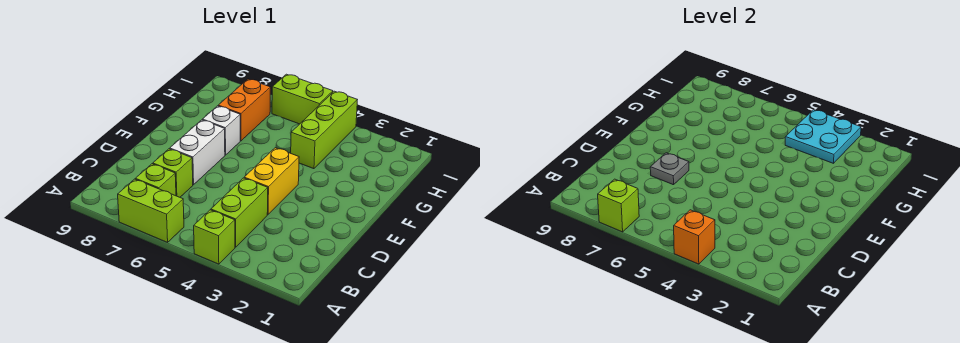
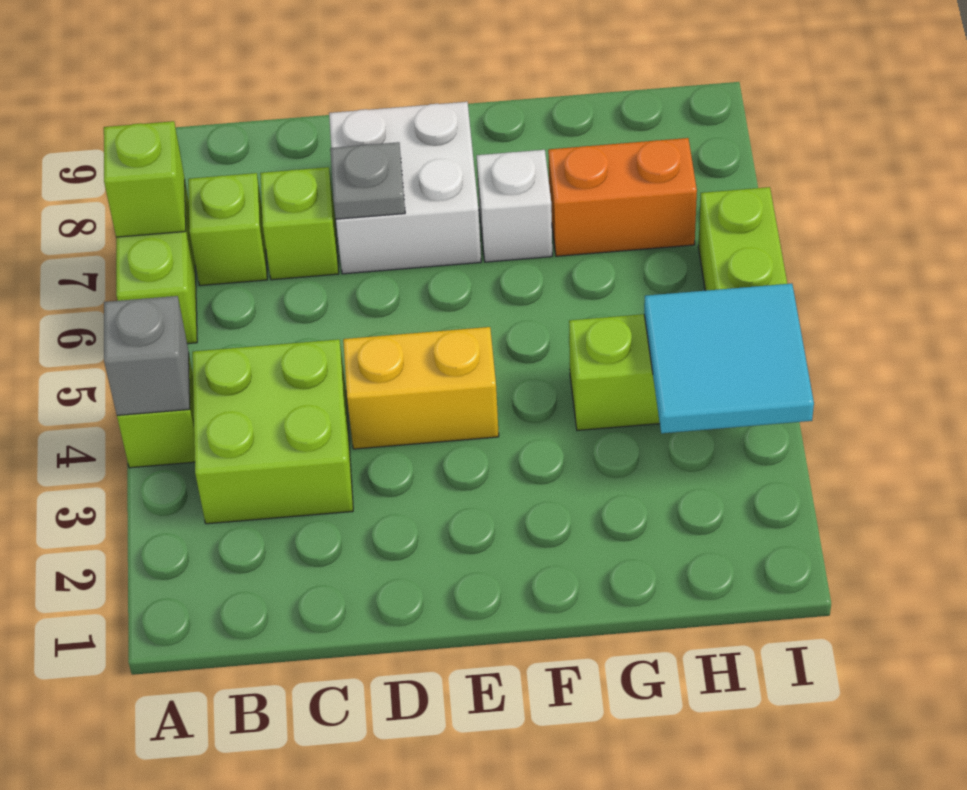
orange 1x1 brick [674,210,715,264] -> grey 1x1 brick [104,296,190,415]
lime 1x2 brick [211,178,268,247] -> lime 2x2 brick [192,339,353,524]
white 1x2 brick [170,120,225,185] -> white 2x2 brick [329,102,481,274]
cyan 2x2 plate [785,110,861,163] -> cyan 2x2 tile [644,284,814,433]

